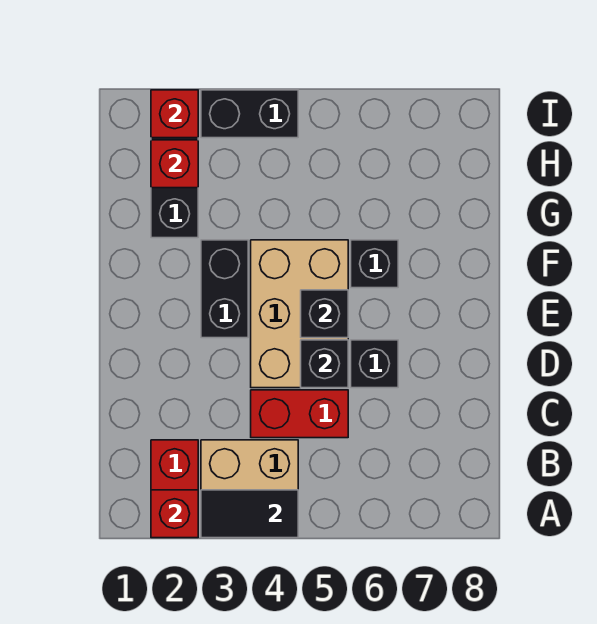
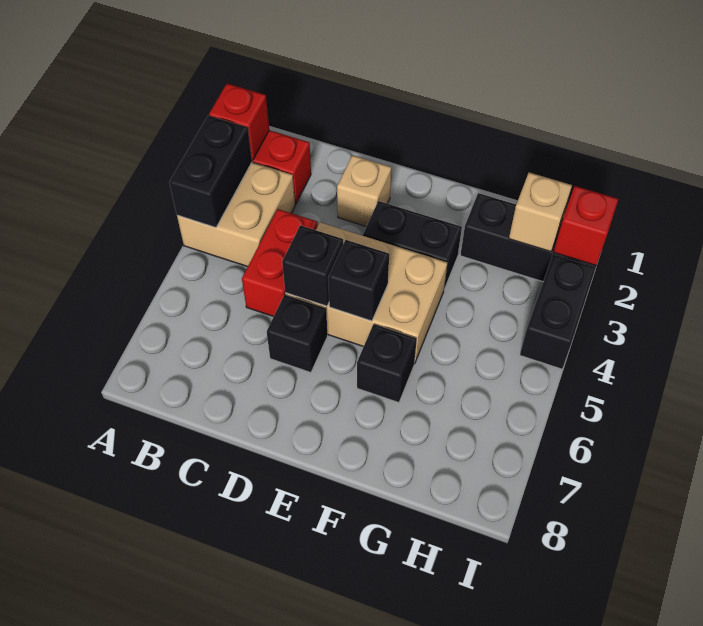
black 1x2 tile [201,490,298,538] -> black 1x2 brick [169,116,252,228]
none -> tan 1x1 brick [337,155,391,226]
red 1x1 brick [151,140,198,188] -> tan 1x1 brick [509,172,572,252]

